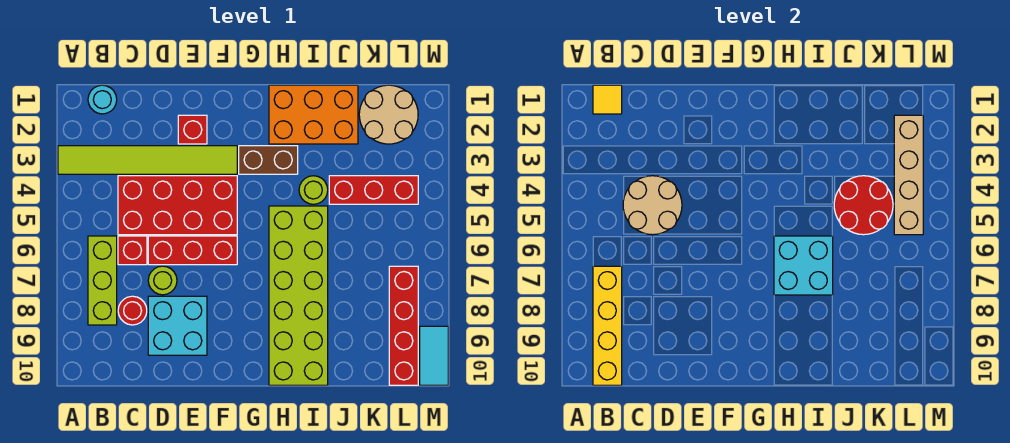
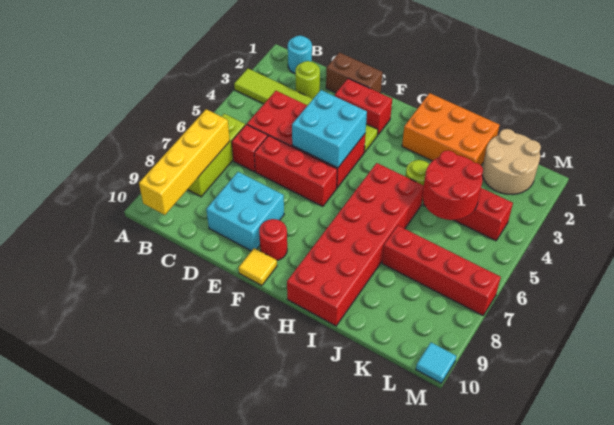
yellow 1x1 tile [593,85,622,114] -> yellow 1x1 tile moved to [239,248,277,286]
tan 2x2 round brick [623,176,682,235] -> none
red 1x1 round brick [118,296,147,325] -> red 1x1 round brick moved to [259,219,287,260]
lime 1x1 round brick [148,266,177,295] -> lime 1x1 round brick moved to [295,61,320,99]
red 1x1 brick [178,115,207,144] -> red 1x2 brick [335,79,392,135]
brown 1x2 brick [239,146,298,174] -> brown 1x2 brick moved to [326,52,383,93]
lime 2x6 brick [269,206,328,385] -> red 2x6 brick [287,163,424,326]
cyan 2x2 brick [774,236,833,295] -> cyan 2x2 brick moved to [292,90,367,168]
tan 1x4 brick [894,115,923,235] -> none
red 1x4 brick [389,266,418,385] -> red 1x4 brick turned to [382,226,501,315]
cyan 1x2 tile [420,326,448,385] -> cyan 1x1 tile [416,343,456,383]

